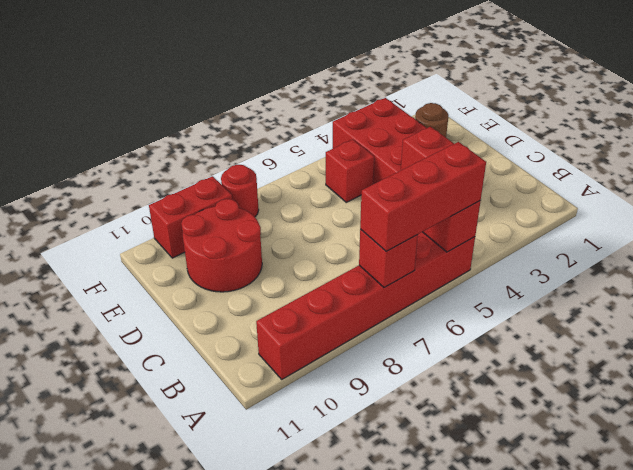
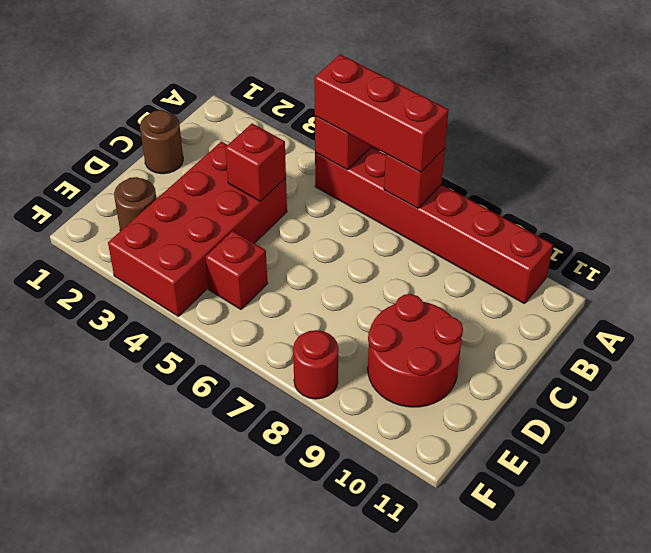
none -> brown 1x1 round brick [140,110,183,174]
red 1x2 brick [149,176,232,258] -> none

